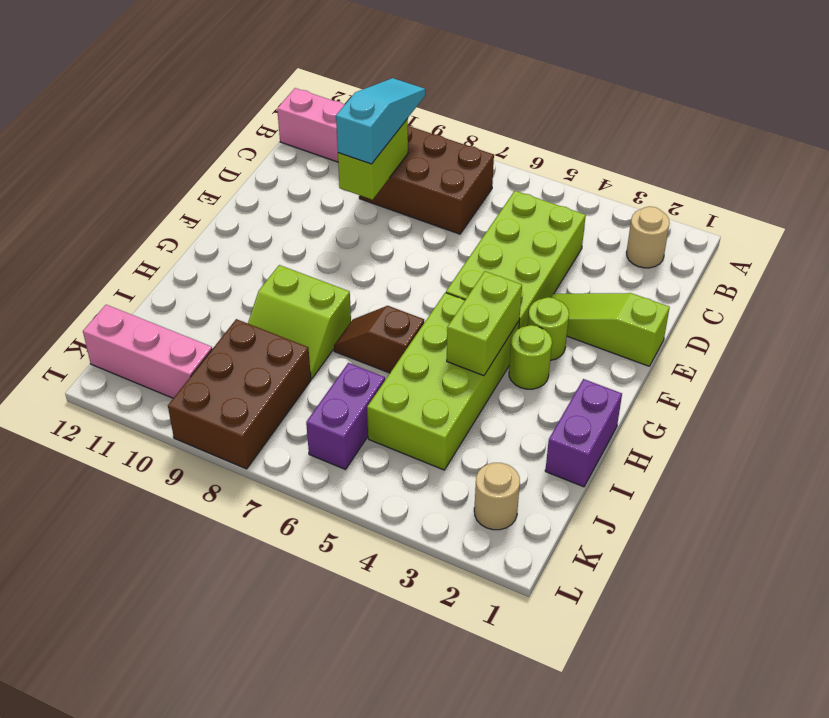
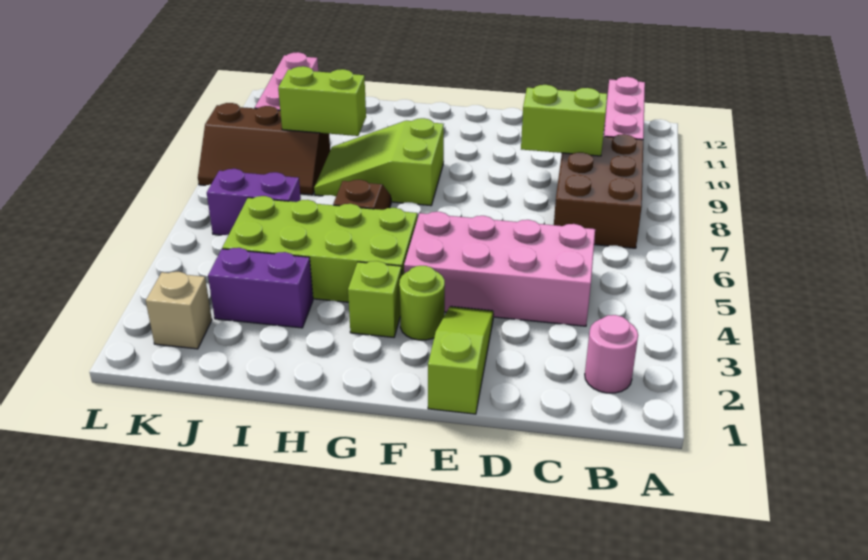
tan 1x1 round brick [626,206,670,268] -> pink 1x1 round brick [585,315,638,393]
cyan 1x3 slope [336,78,425,164] -> none
lime 2x4 brick [446,191,586,328] -> pink 2x4 brick [404,212,595,326]
lime 1x1 round brick [509,325,552,389] -> lime 1x1 brick [348,261,402,337]
lime 1x2 brick [447,271,522,376] -> lime 1x2 brick moved to [278,66,366,136]
purple 1x2 brick [545,379,622,487] -> purple 1x2 brick moved to [208,248,313,328]
lime 2x2 slope [248,265,351,379] -> lime 2x3 slope [314,118,444,206]
brown 2x3 brick [168,319,311,469] -> brown 2x3 slope [198,103,330,195]
tan 1x1 round brick [474,463,520,530] -> tan 1x1 brick [146,272,212,349]

